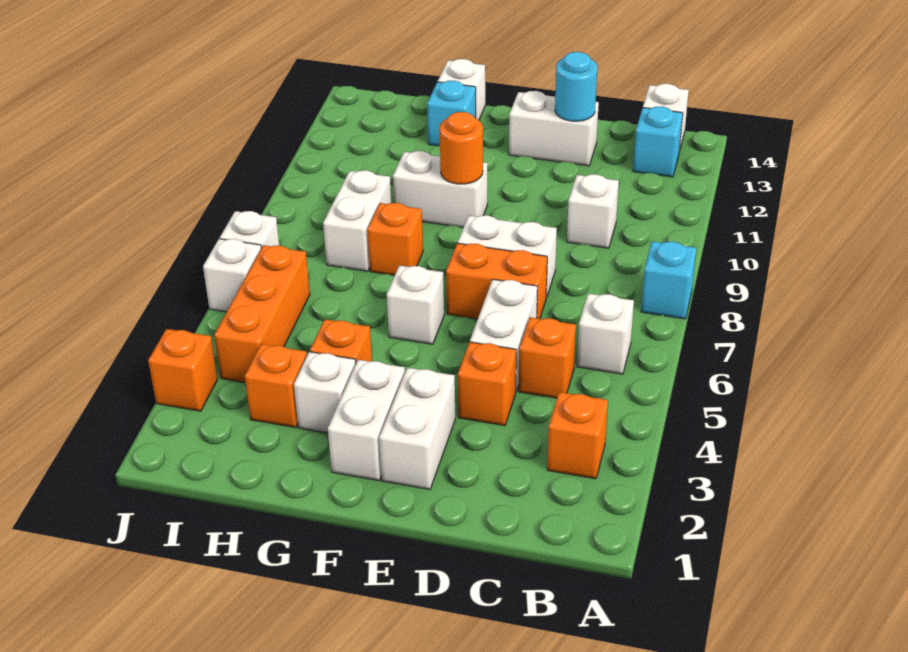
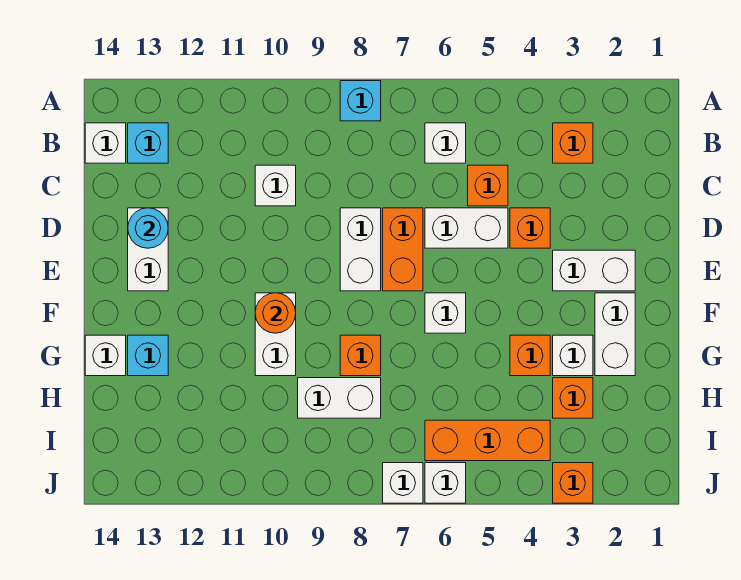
white 1x2 brick [328,360,405,481] -> white 1x2 brick turned to [595,293,635,376]

